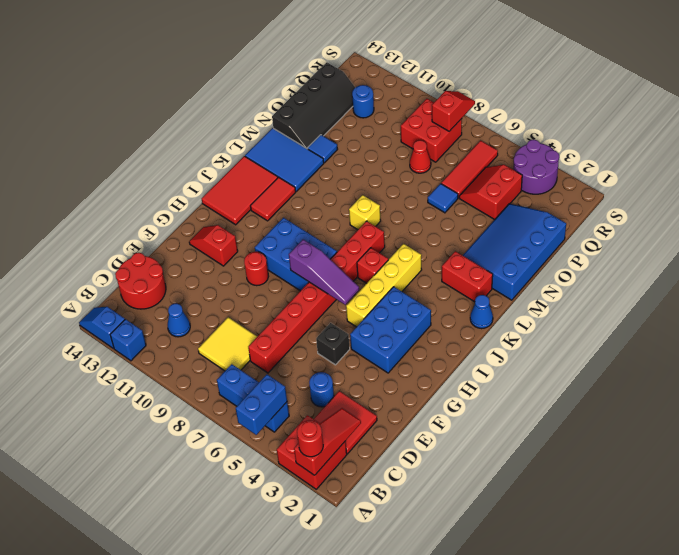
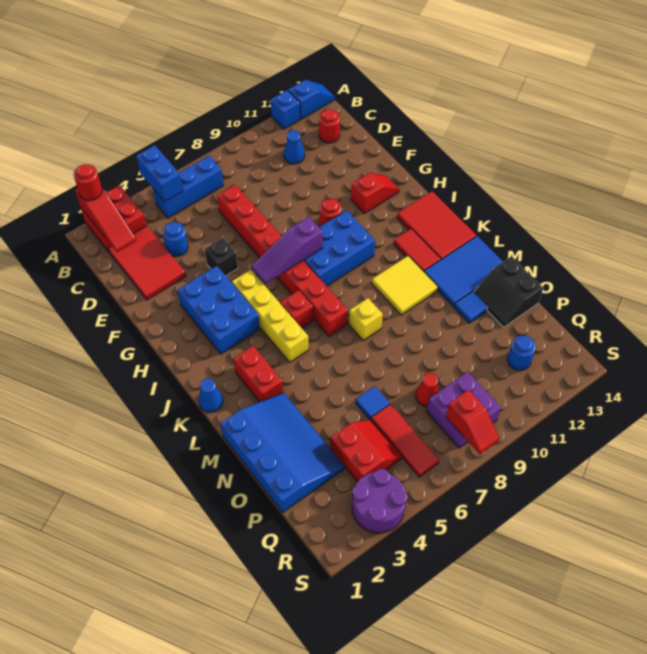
red 2x2 tile [314,391,377,454] -> red 2x3 tile [108,226,186,300]
yellow 2x2 tile [198,317,257,371] -> yellow 2x2 tile moved to [372,256,438,315]
red 2x2 round brick [115,253,166,309] -> red 1x1 round brick [319,109,340,143]
red 1x2 brick [442,251,493,302] -> red 1x2 brick turned to [234,346,283,402]
black 2x4 slope [272,62,355,149] -> black 2x2 slope [474,256,543,327]
red 2x2 brick [401,99,462,162] -> purple 2x2 brick [427,372,501,448]

